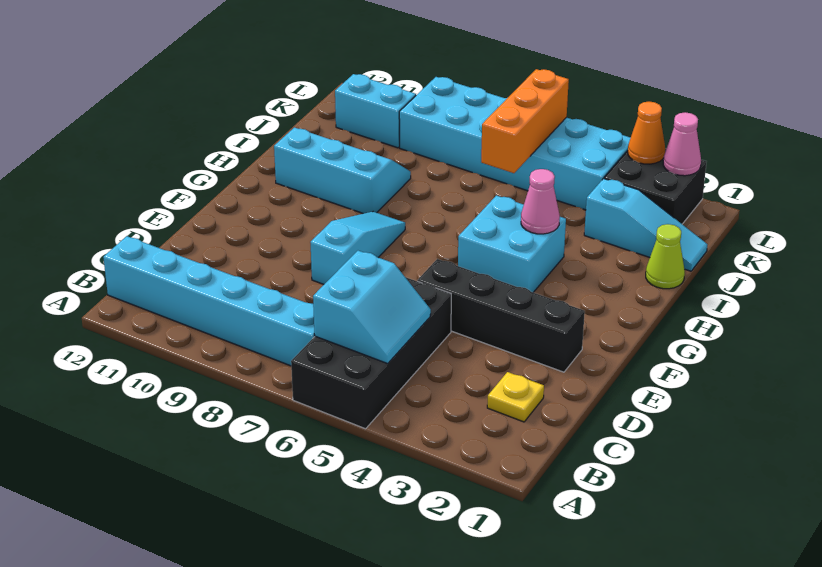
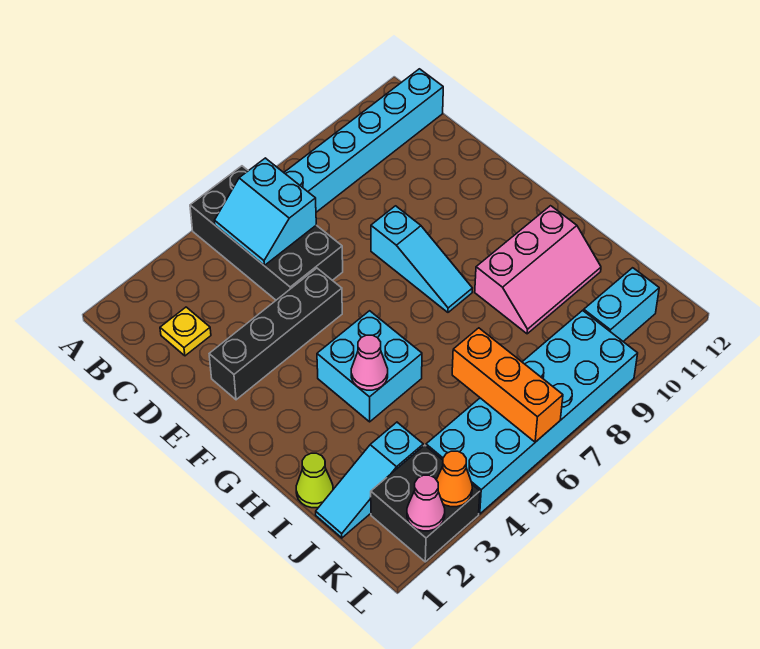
cyan 2x3 slope [274,128,411,214] -> pink 2x3 slope [475,206,601,334]

